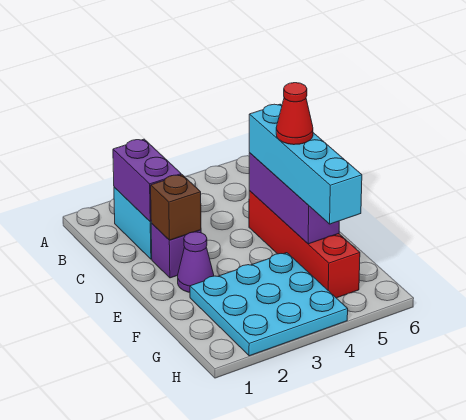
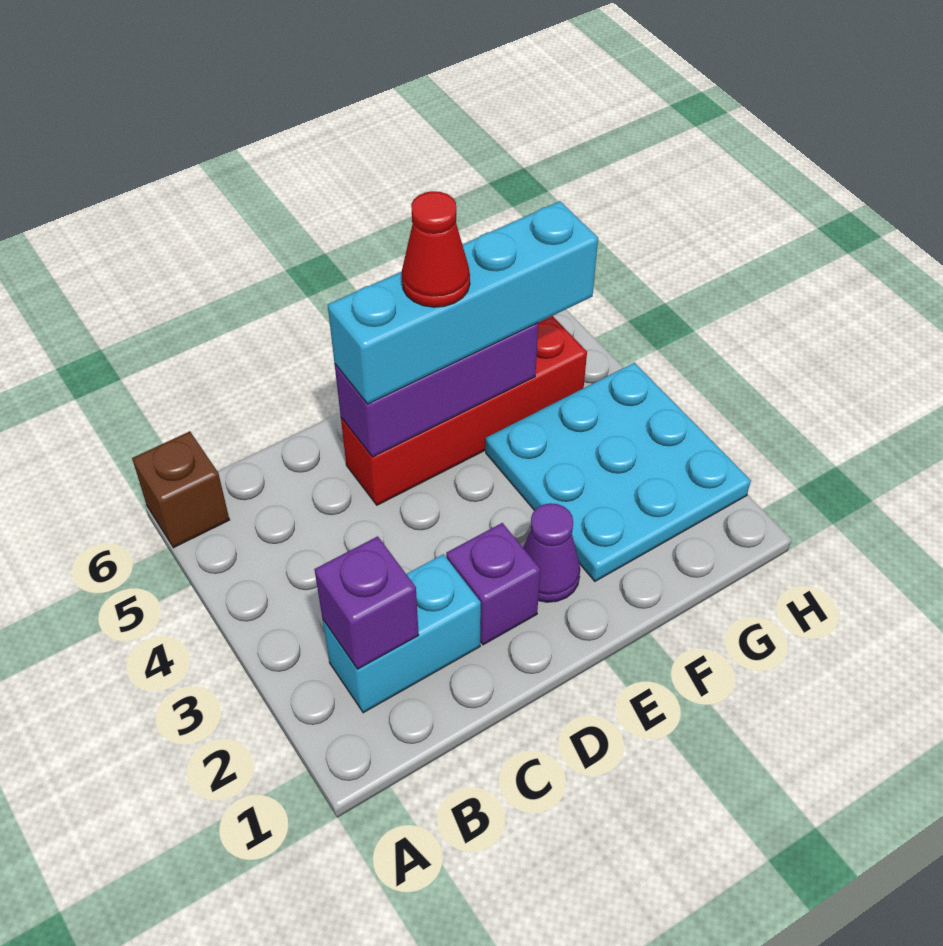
purple 1x2 brick [113,139,181,222] -> purple 1x1 brick [314,536,419,669]
brown 1x1 brick [151,175,201,240] -> brown 1x1 brick moved to [132,431,229,548]

